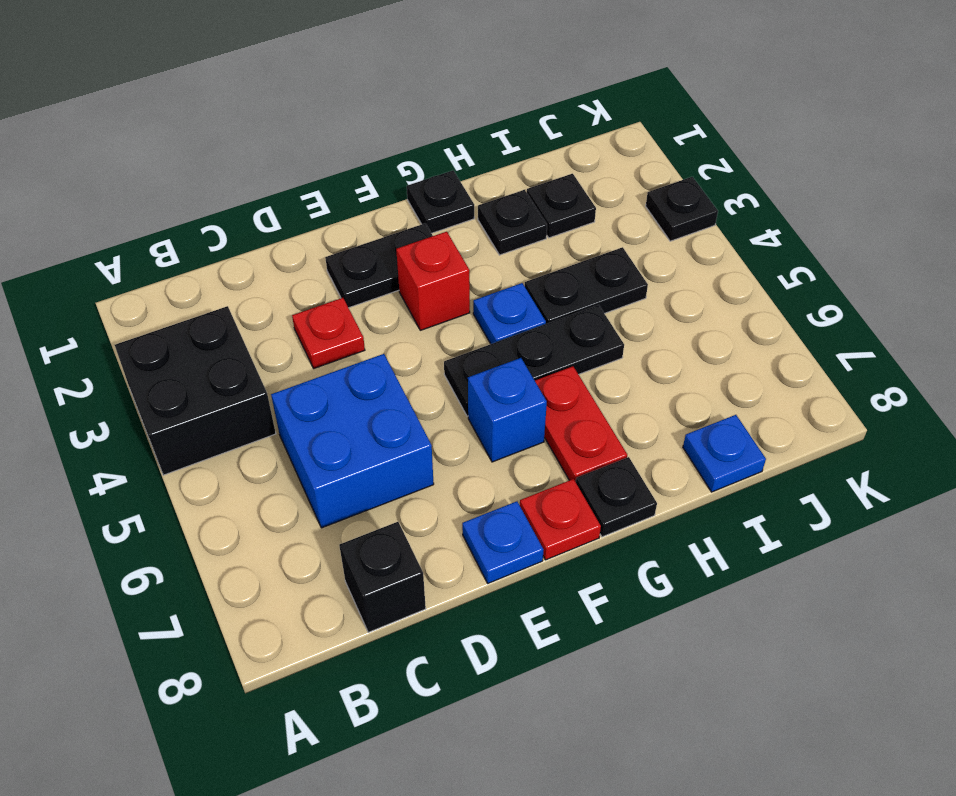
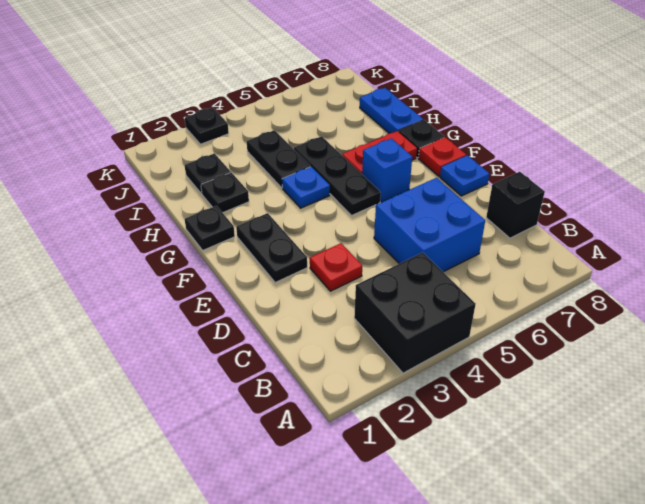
red 1x1 brick [396,232,470,330] -> none
blue 1x1 plate [683,415,766,492] -> blue 1x2 plate [360,88,423,133]

